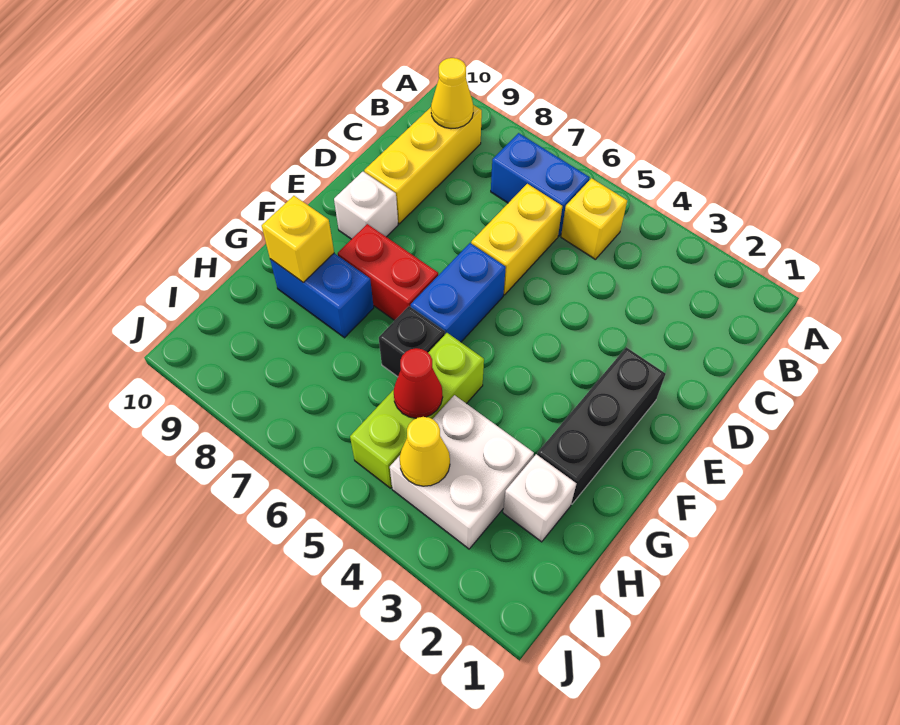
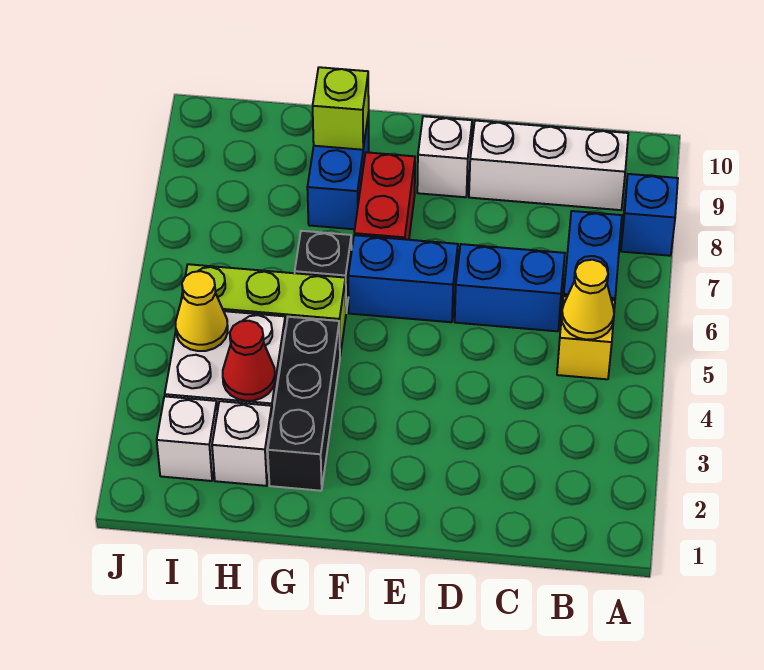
none -> blue 1x1 brick [621,174,678,256]
yellow 1x3 brick [364,105,482,224] -> white 1x3 brick [469,121,628,210]
yellow 1x1 cone [431,58,473,129] -> yellow 1x1 cone moved to [562,260,614,340]
yellow 1x2 brick [471,184,562,295] -> blue 1x2 brick [455,244,565,331]
black 1x3 brick [537,347,666,504] -> black 1x3 brick turned to [268,317,340,491]
yellow 1x1 brick [262,196,334,283] -> lime 1x1 brick [313,67,369,150]
red 1x1 cone [394,348,443,418] -> red 1x1 cone moved to [223,321,275,401]
none -> white 1x1 brick [157,396,217,481]

